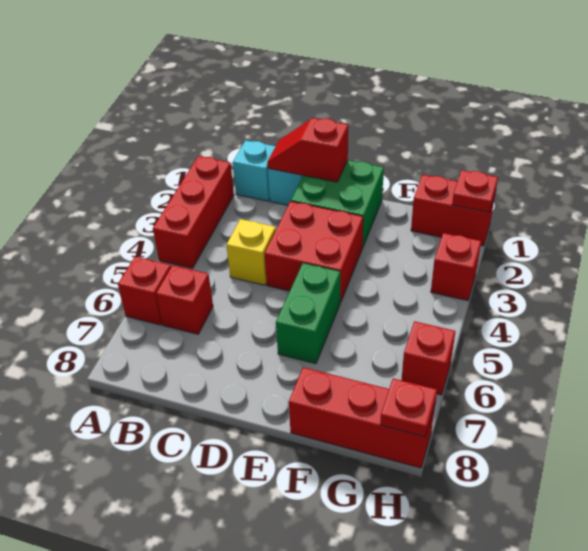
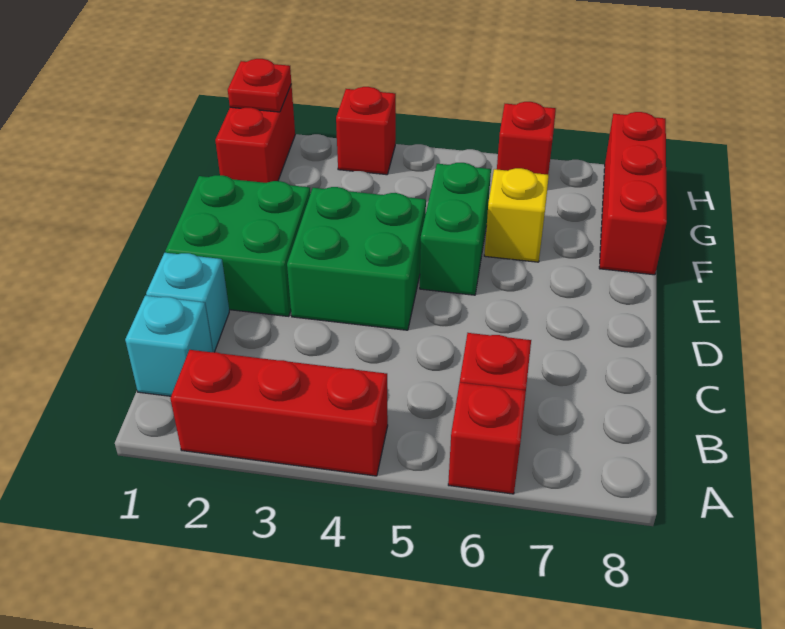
red 1x2 slope [267,118,348,182] -> none
yellow 1x1 brick [227,219,276,285] -> yellow 1x1 brick moved to [484,168,549,262]
red 2x2 brick [265,201,363,303] -> green 2x2 brick [287,187,426,330]
green 1x2 brick [276,263,340,364] -> green 1x2 brick turned to [420,163,491,295]
red 1x1 plate [380,379,437,437] -> none

